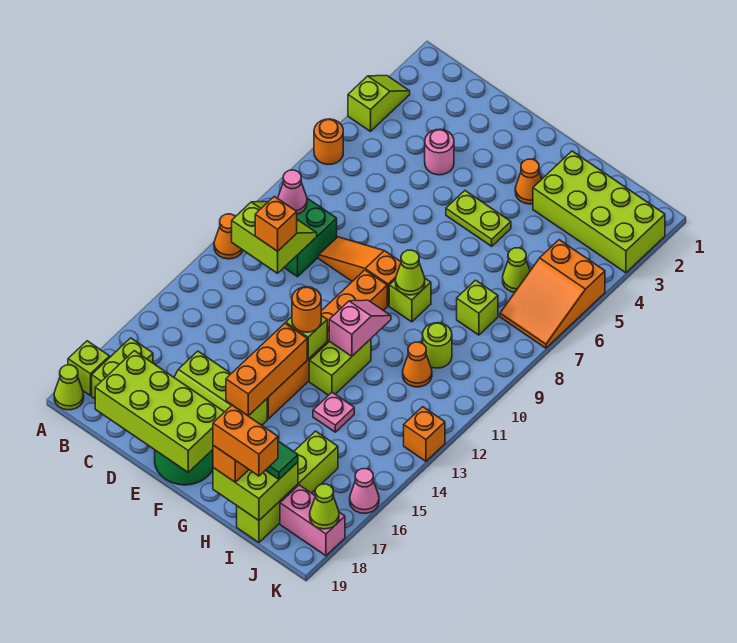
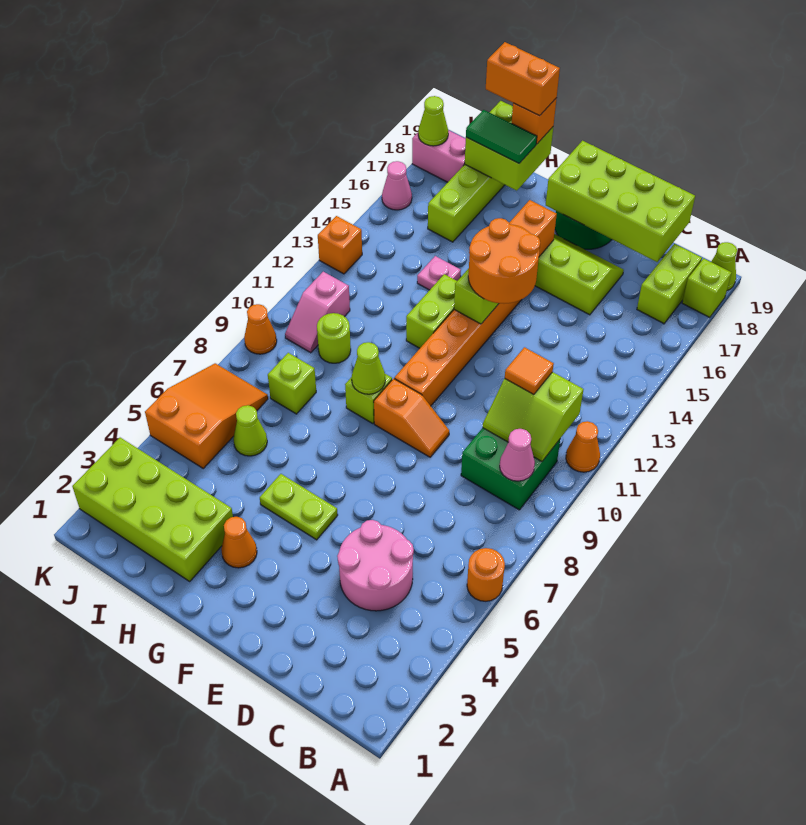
lime 1x2 slope [348,76,410,131] -> none
orange 1x1 brick [255,196,297,251] -> orange 1x1 tile [505,347,554,394]
pink 1x1 round brick [425,129,454,175] -> pink 2x2 round brick [337,520,414,611]
orange 1x3 slope [319,237,401,306] -> orange 1x2 slope [374,379,449,457]
orange 1x1 round brick [292,287,321,332] -> orange 2x2 round brick [468,218,540,304]
pink 1x2 slope [329,300,391,356] -> pink 1x2 slope moved to [285,272,350,353]
orange 1x1 cone [403,342,432,387] -> orange 1x1 cone moved to [244,304,277,354]

